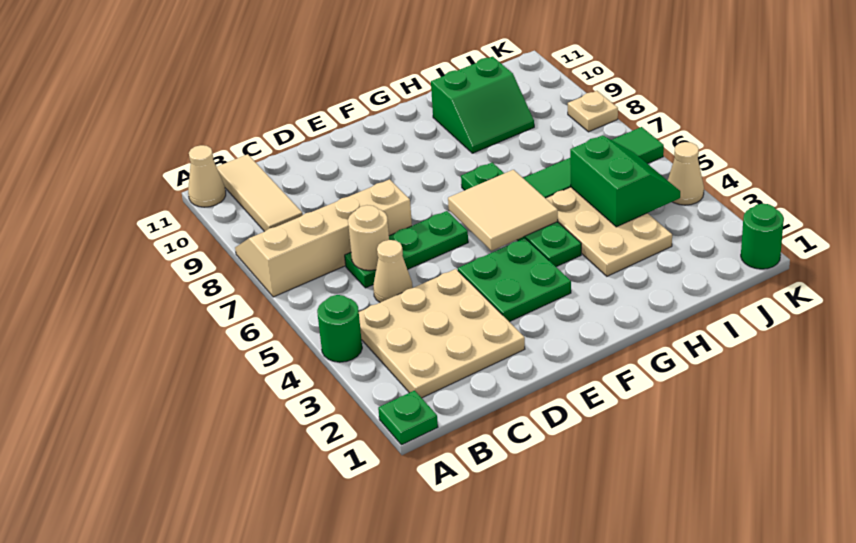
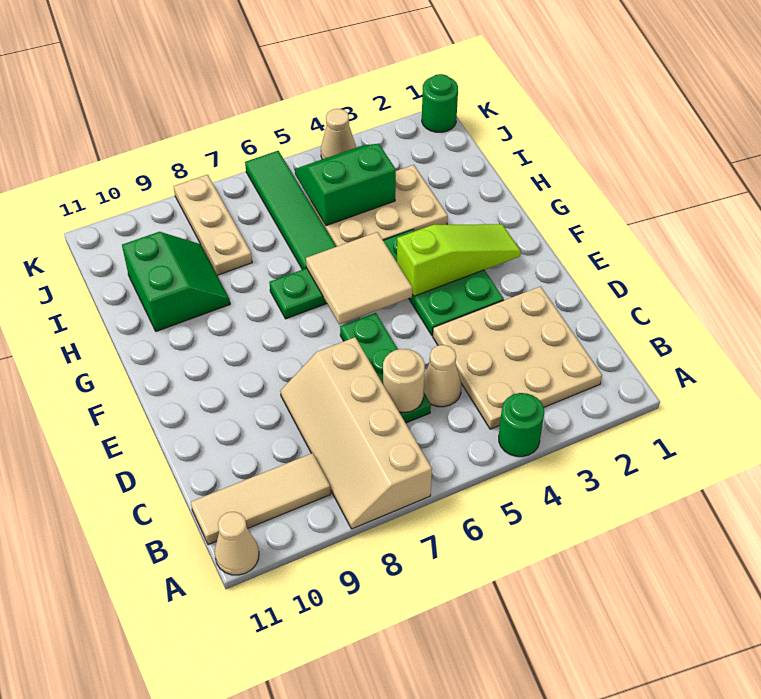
green 1x1 plate [378,391,438,445] -> none
none -> lime 1x3 slope [397,224,521,296]
tan 1x1 plate [568,91,618,132] -> tan 1x3 plate [174,175,252,275]

